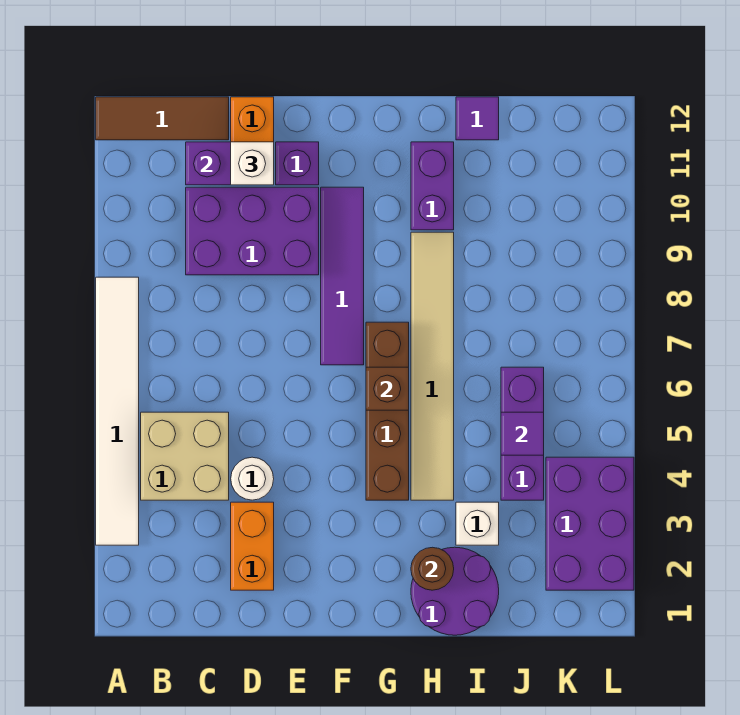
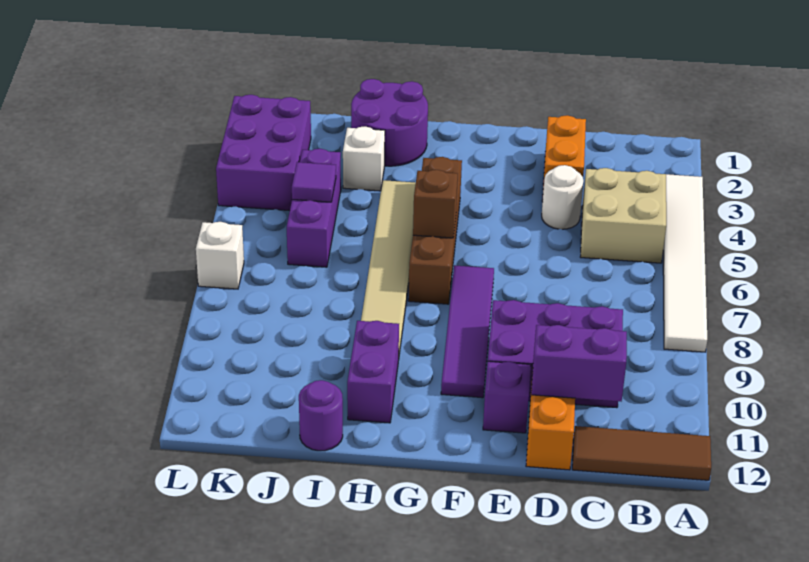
white 1x1 brick [231,142,274,185] -> white 1x1 brick moved to [196,222,244,289]
brown 1x1 round brick [411,547,454,590] -> none
purple 1x1 tile [456,97,499,140] -> purple 1x1 round brick [299,380,343,451]

